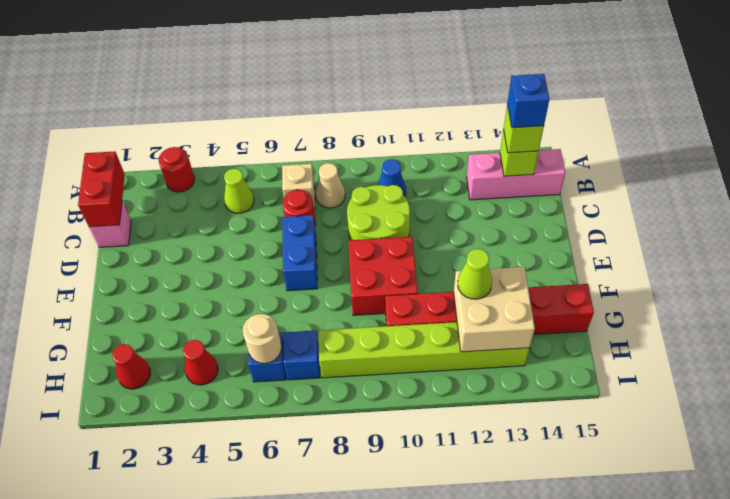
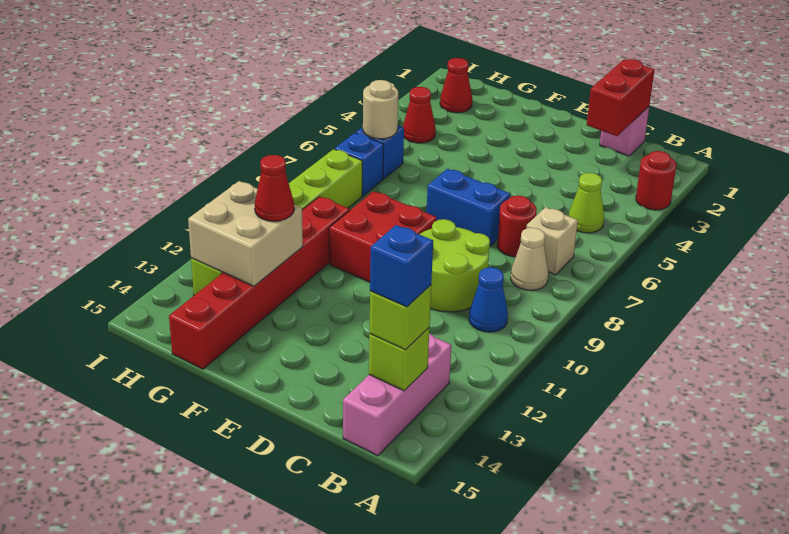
red 1x2 brick [78,151,125,227] -> red 1x2 brick turned to [587,59,654,136]
lime 1x1 cone [458,249,492,299] -> red 1x1 cone [255,155,294,221]

